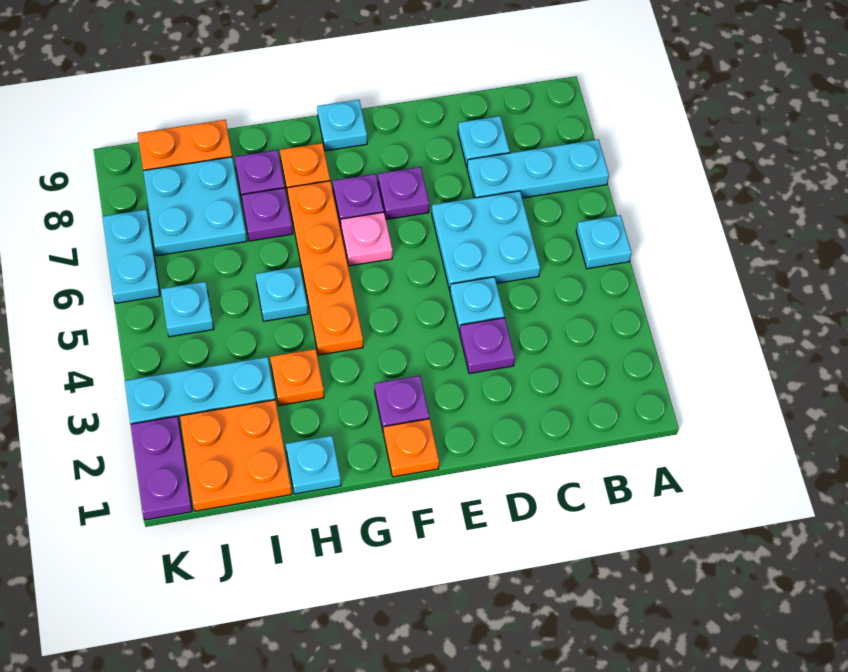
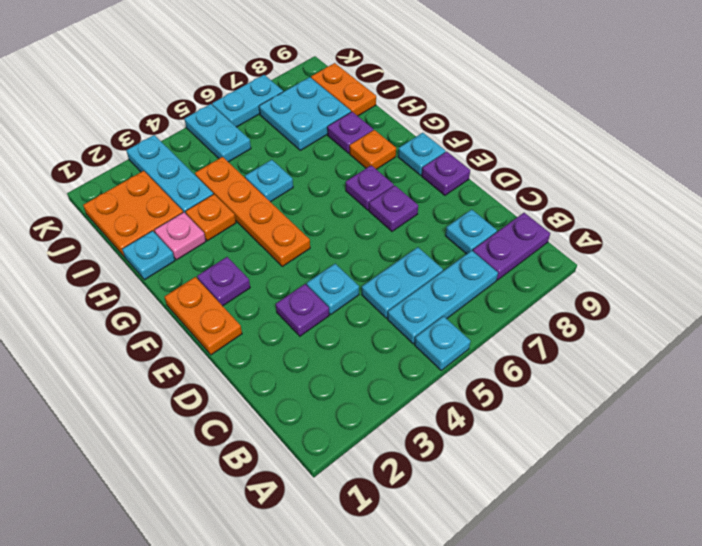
cyan 1x3 plate [467,139,609,198] -> cyan 1x3 plate turned to [388,251,498,344]
cyan 2x2 plate [432,191,540,290] -> cyan 1x2 plate [362,247,443,318]
orange 1x1 plate [384,419,439,477] -> orange 1x2 plate [165,277,242,355]
pink 1x1 plate [341,212,393,266] -> pink 1x1 plate moved to [154,212,206,260]
orange 1x4 plate [287,181,363,355] -> orange 1x4 plate turned to [195,157,310,266]
purple 1x1 plate [241,188,293,241] -> purple 1x1 plate moved to [422,152,470,195]
cyan 1x1 plate [161,282,214,337] -> cyan 1x2 plate [185,104,251,162]
purple 1x2 plate [131,416,192,520] -> purple 1x2 plate moved to [473,213,550,280]

